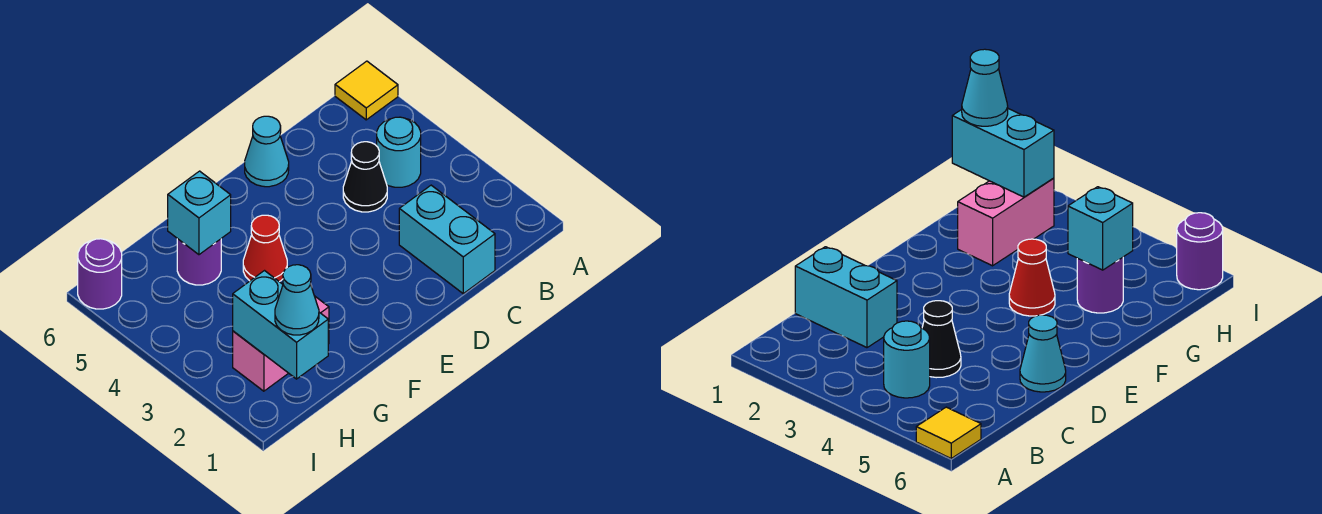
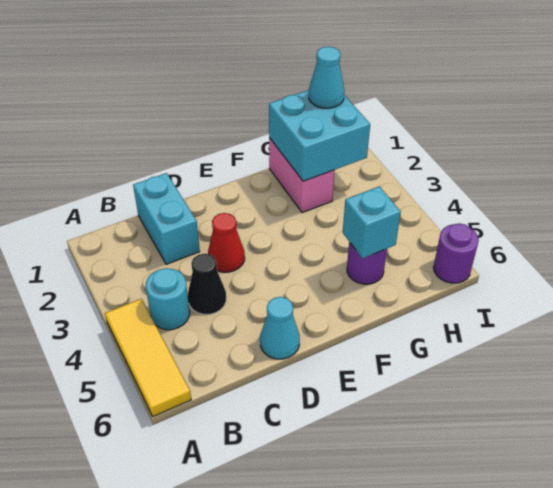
yellow 1x1 tile [335,61,398,120] -> yellow 1x3 tile [105,299,191,416]
red 1x1 cone [243,215,287,282] -> red 1x1 cone moved to [208,213,245,272]
pink 1x2 brick [233,297,329,391] -> pink 1x2 brick turned to [269,138,335,213]
cyan 1x2 brick [233,271,328,379] -> cyan 2x2 brick [269,90,370,181]

